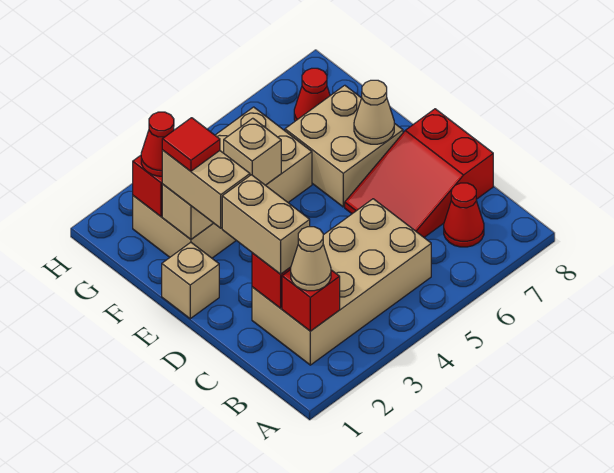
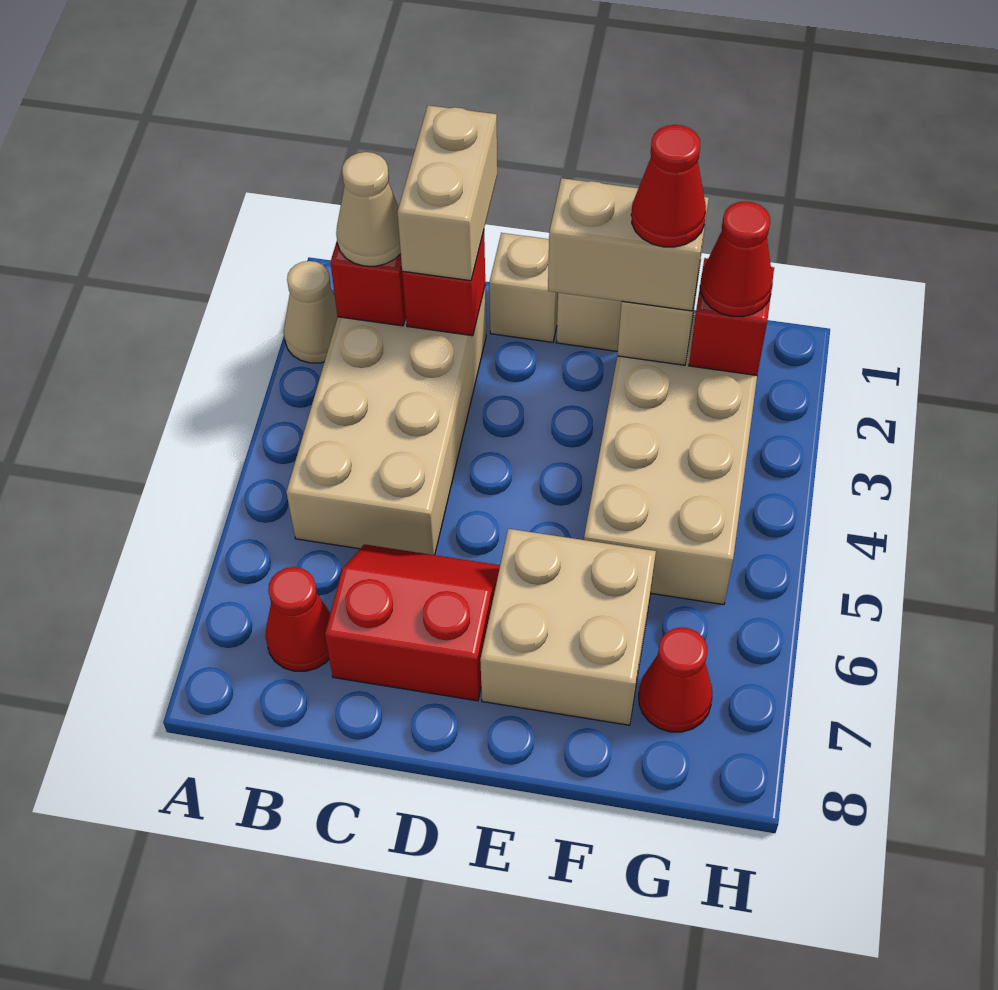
tan 1x2 brick [222,175,310,274] -> tan 1x2 brick turned to [397,105,497,281]
red 2x3 slope [345,109,493,237] -> red 2x2 slope [325,544,500,701]
tan 1x1 cone [354,80,394,144] -> tan 1x1 cone moved to [284,261,338,363]
red 1x1 tile [162,118,220,171] -> red 1x1 cone [631,125,706,247]
tan 1x1 brick [224,118,281,185] -> tan 1x1 brick moved to [489,233,558,342]

